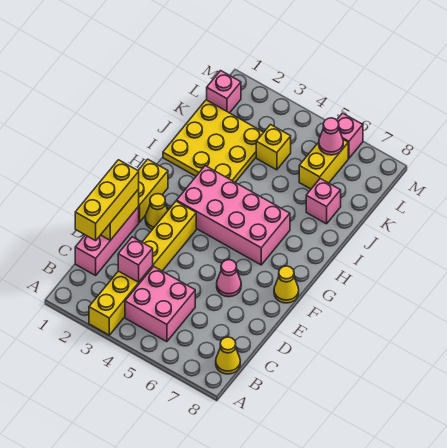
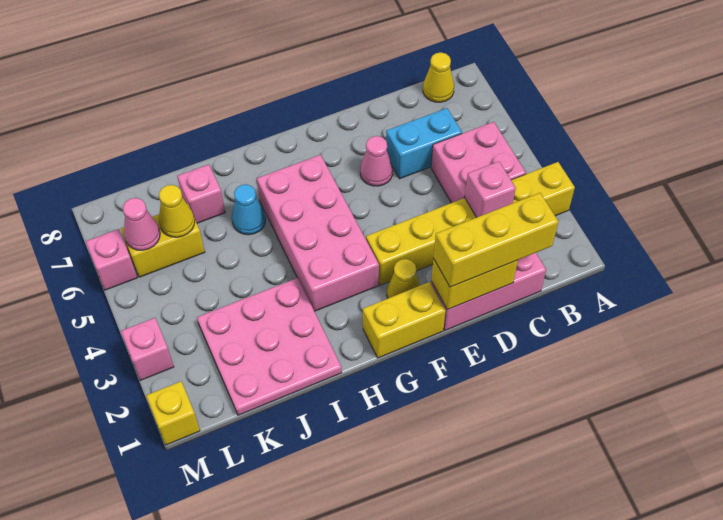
none -> cyan 1x2 brick [386,108,462,179]
yellow 1x1 cone [274,266,299,303] -> yellow 1x1 cone moved to [159,185,195,237]
yellow 3x3 plate [163,100,264,182] -> pink 3x3 plate [197,278,342,415]
none -> cyan 1x1 cone [232,184,266,235]
yellow 1x1 brick [256,125,291,170] -> yellow 1x1 brick moved to [146,381,200,445]
pink 1x1 brick [207,71,241,113] -> pink 1x1 brick moved to [121,318,174,380]

